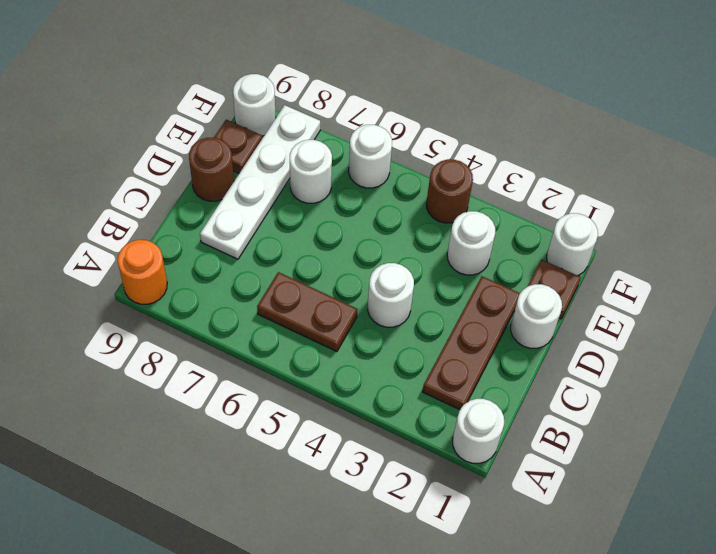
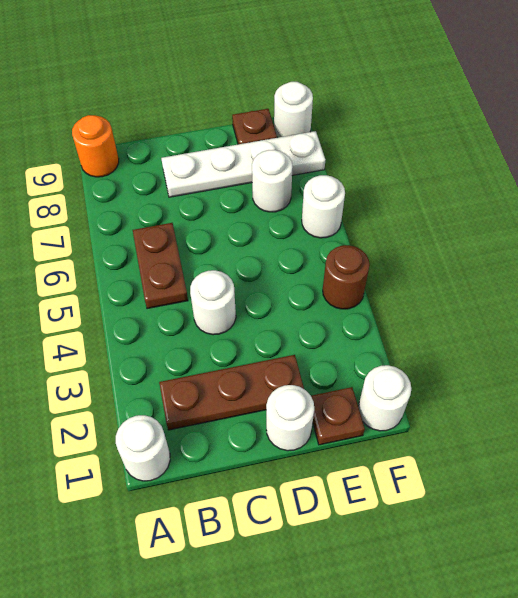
brown 1x1 round brick [189,138,234,201] -> none
white 1x1 round brick [447,211,495,275] -> none

